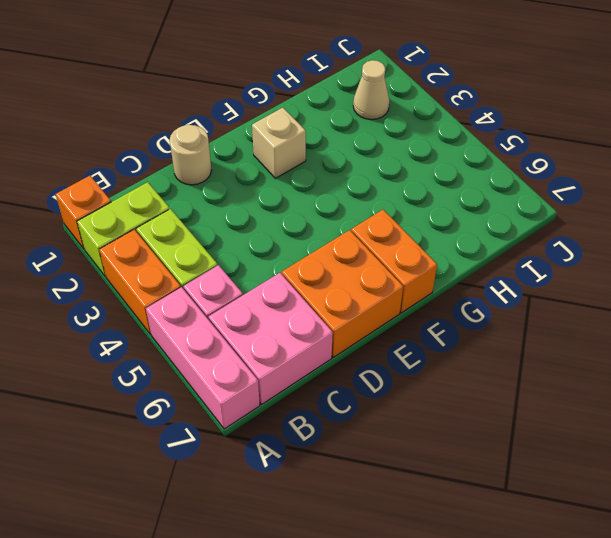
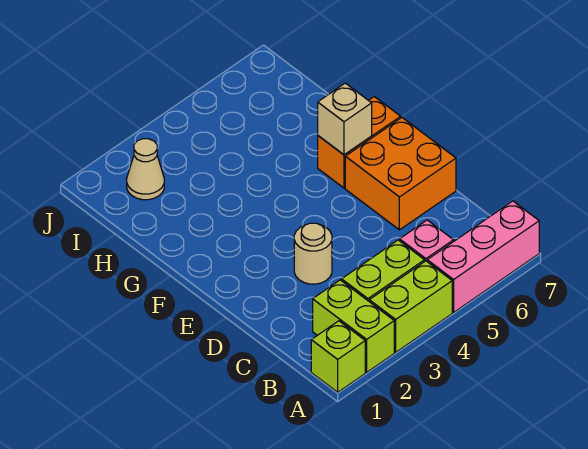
orange 1x1 brick [56,176,111,249] -> lime 1x1 brick [311,321,365,392]
orange 1x2 brick [99,230,181,334] -> lime 1x2 brick [369,261,452,352]
pink 2x2 brick [209,273,333,404] -> none
tan 1x1 round brick [170,125,211,185] -> tan 1x1 round brick moved to [294,223,332,284]
tan 1x1 brick [252,108,306,178] -> tan 1x1 brick moved to [318,83,372,155]

